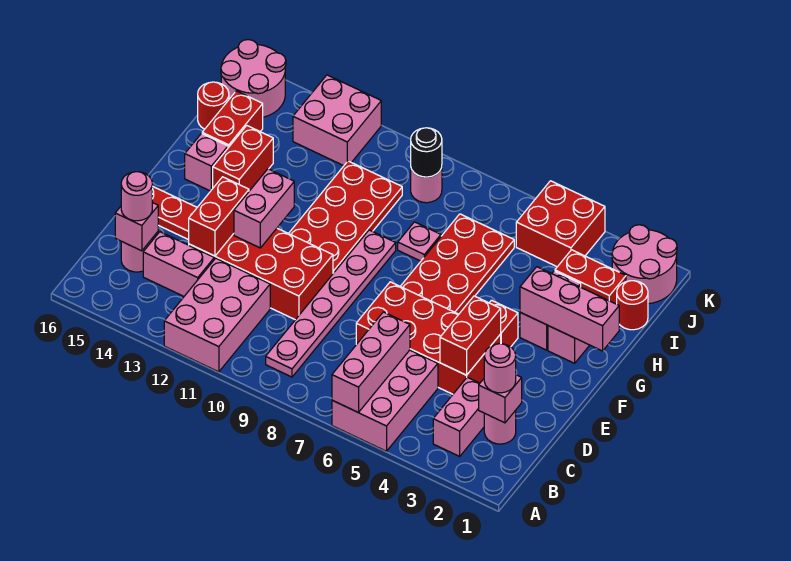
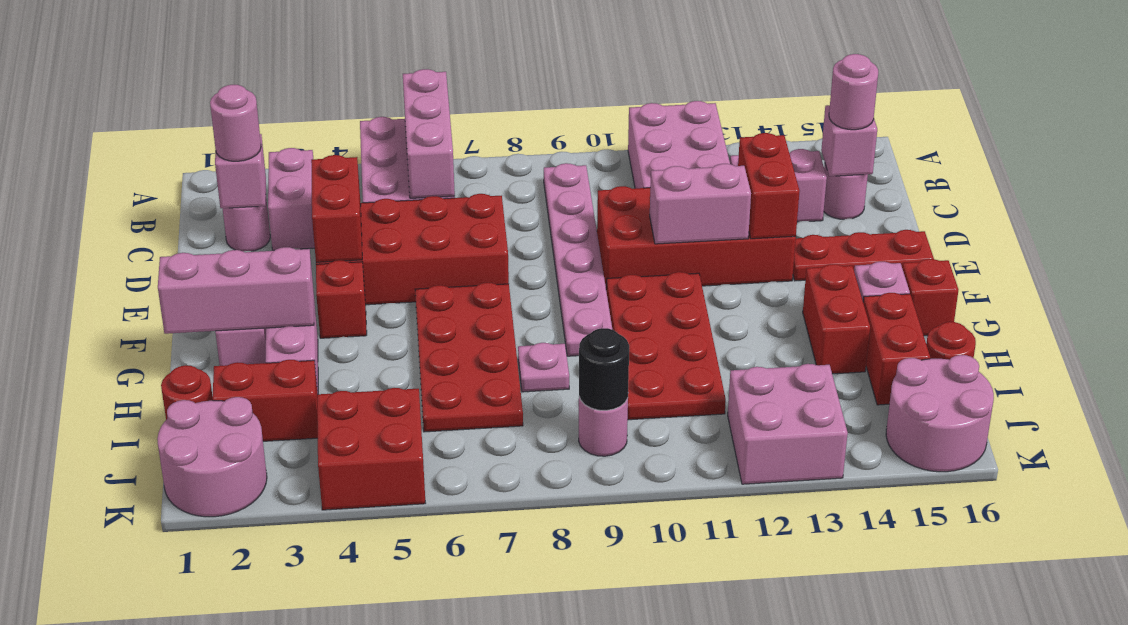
pink 1x2 brick [234,169,294,248] -> pink 1x2 brick turned to [650,163,751,244]
none -> red 1x1 brick [902,259,958,336]

